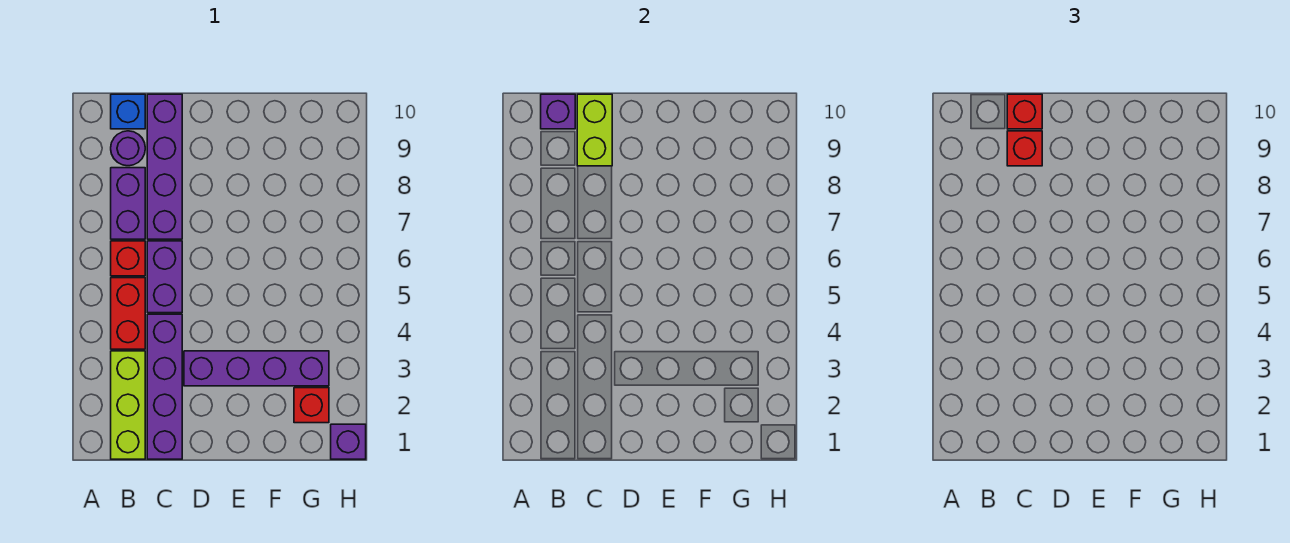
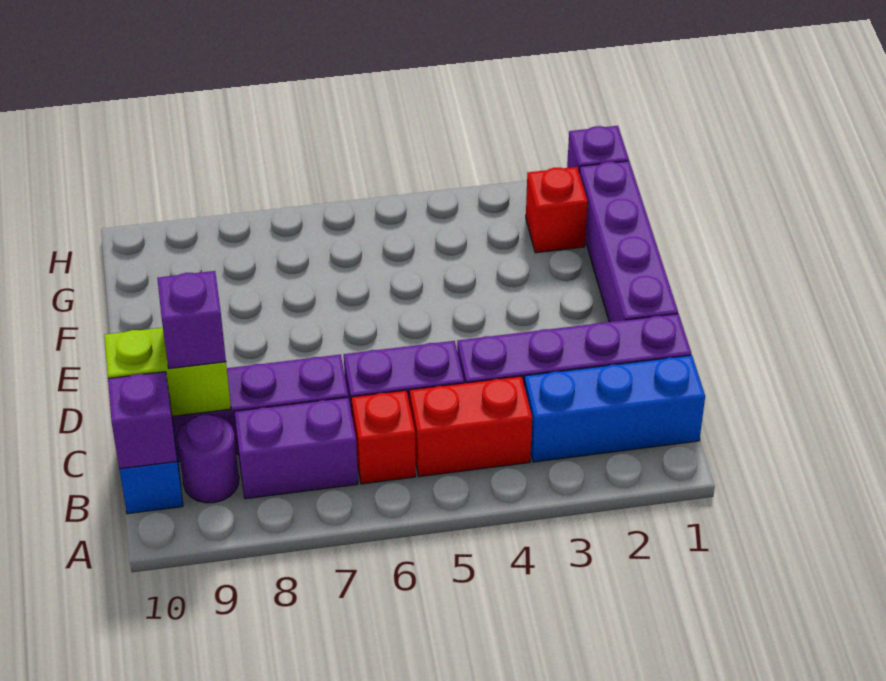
lime 1x3 brick [111,351,145,459] -> blue 1x3 brick [524,355,705,462]
red 1x1 brick [1007,131,1042,166] -> purple 1x1 brick [157,271,226,369]
red 1x1 brick [1007,94,1042,129] -> none
purple 1x4 brick [184,351,329,386] -> purple 1x4 brick moved to [579,161,678,322]

